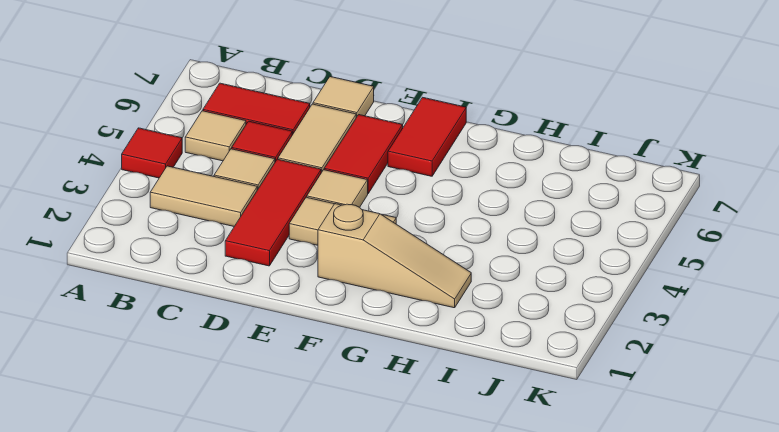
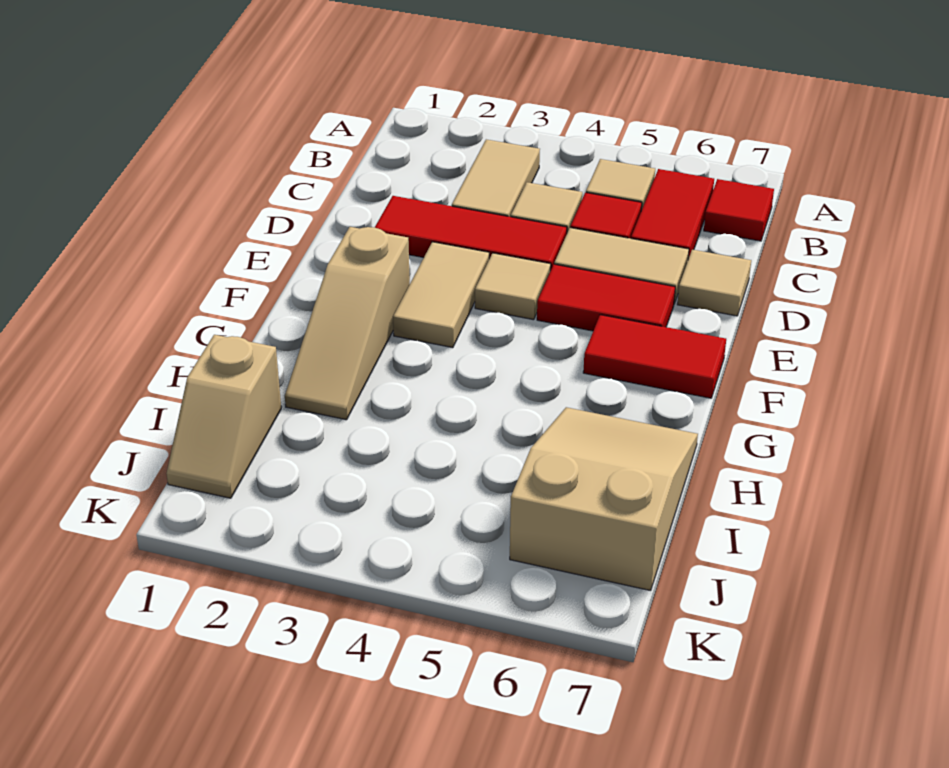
red 1x1 tile [122,128,182,178] -> red 1x1 tile moved to [704,179,774,241]
none -> tan 2x3 slope [510,407,698,591]
none -> tan 1x2 slope [166,335,281,498]

